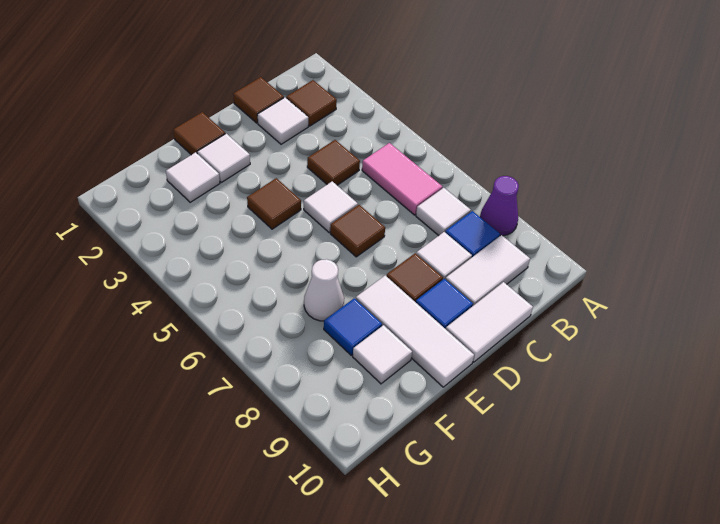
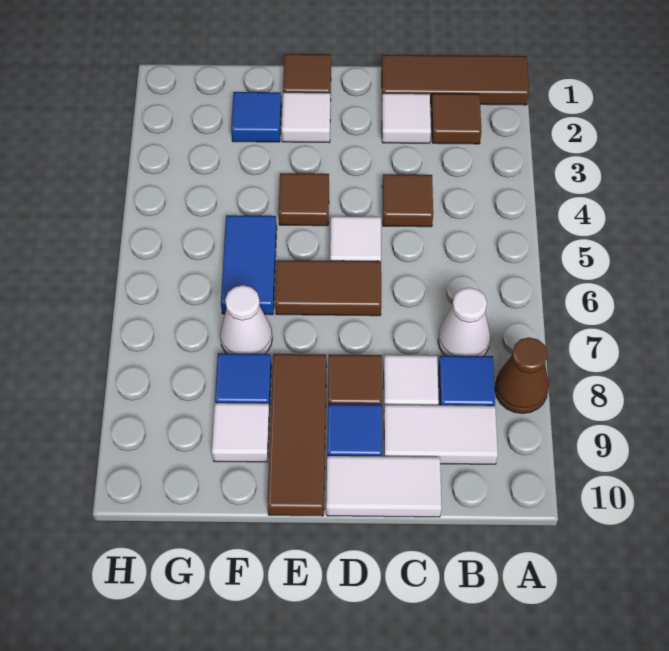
purple 1x1 cone [480,176,519,236] -> brown 1x1 cone [495,337,549,414]
pink 1x2 tile [362,143,442,215] -> none
white 1x1 tile [416,188,471,236] -> white 1x1 cone [438,288,491,356]
brown 1x1 tile [233,77,284,123] -> brown 1x3 tile [382,55,529,105]
brown 1x1 tile [330,205,385,257] -> brown 1x2 tile [275,260,381,316]
white 1x3 tile [356,276,474,387] -> brown 1x3 tile [268,354,326,516]
white 1x1 tile [166,152,220,202] -> blue 1x1 tile [231,92,281,142]
none -> blue 1x2 tile [221,215,277,315]

